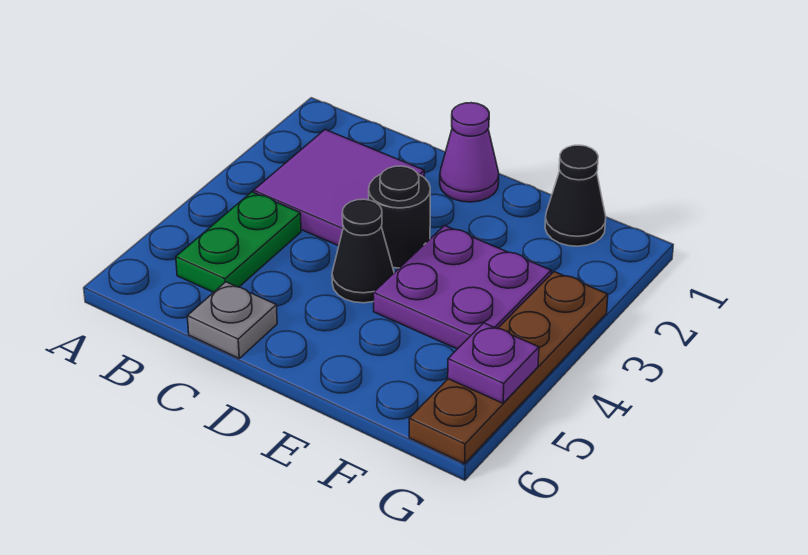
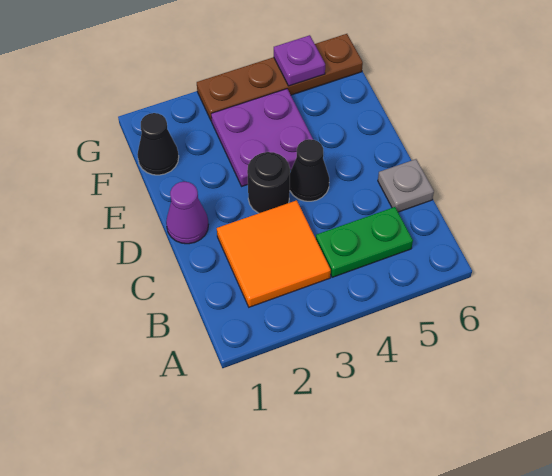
purple 2x2 tile [254,130,424,246] -> orange 2x2 tile [217,200,331,307]

